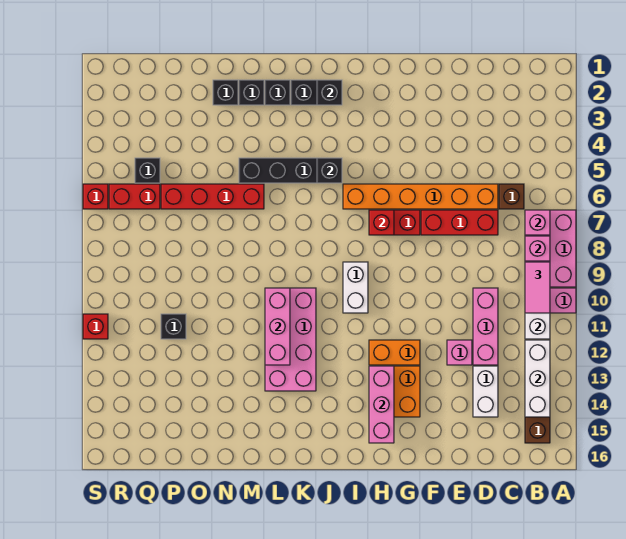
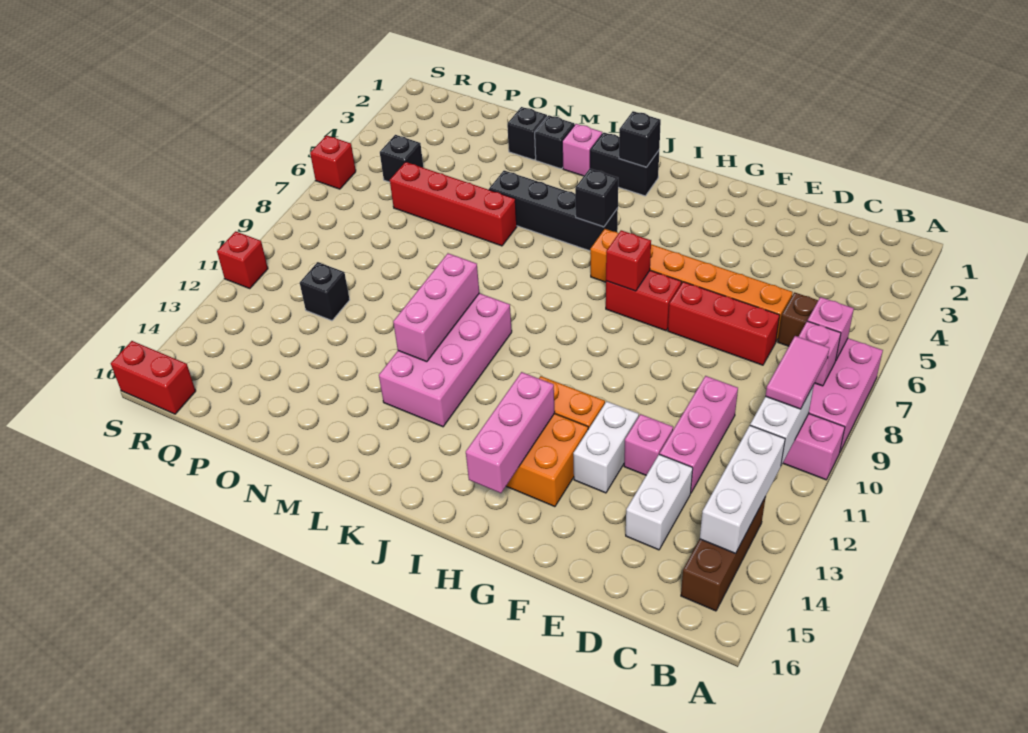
white 1x2 brick [343,262,368,313] -> white 1x2 brick moved to [573,401,639,493]
black 1x1 brick [265,80,290,105] -> pink 1x1 brick [562,124,602,176]
red 1x2 brick [109,184,160,209] -> red 1x2 brick moved to [111,341,196,414]

